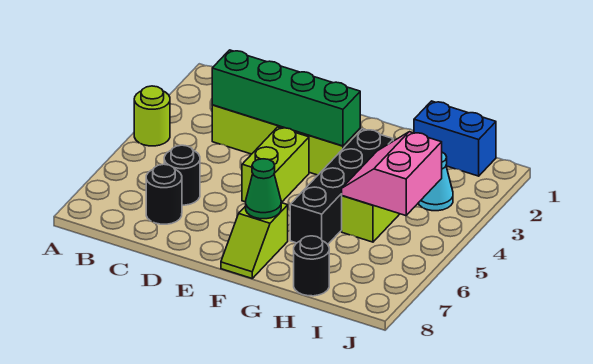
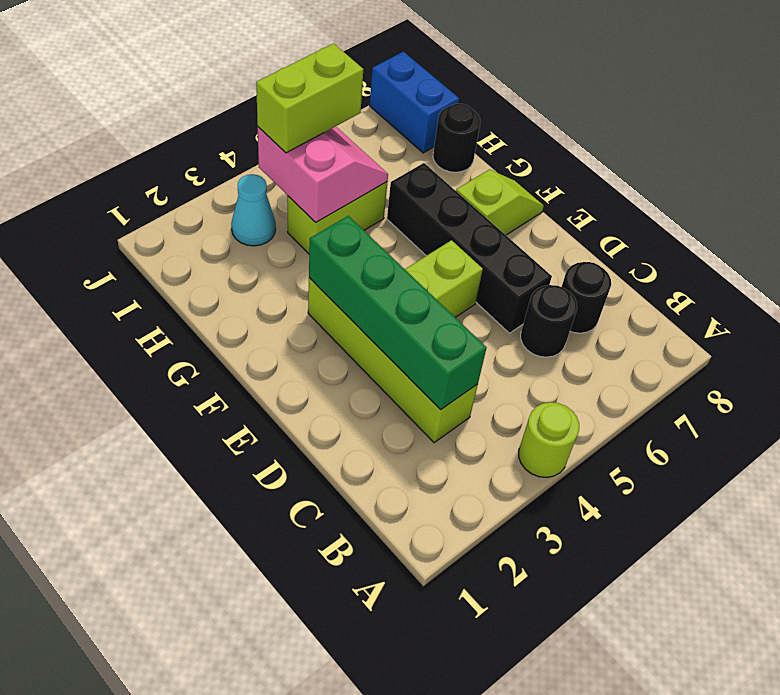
green 1x1 cone [246,159,281,219] -> none
black 1x4 brick [290,129,393,244] -> black 1x4 brick turned to [387,163,552,333]
blue 1x2 brick [414,101,496,176] -> blue 1x2 brick moved to [370,52,459,153]
pink 2x2 slope [342,132,442,216] -> pink 2x2 slope turned to [258,126,388,222]
none -> lime 1x2 brick [256,43,363,153]

